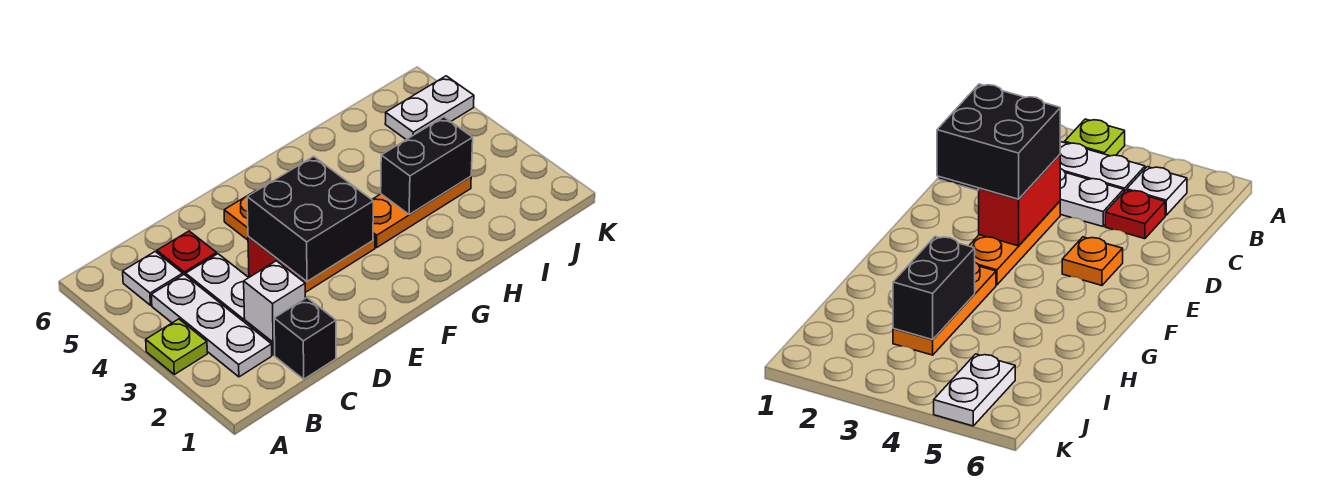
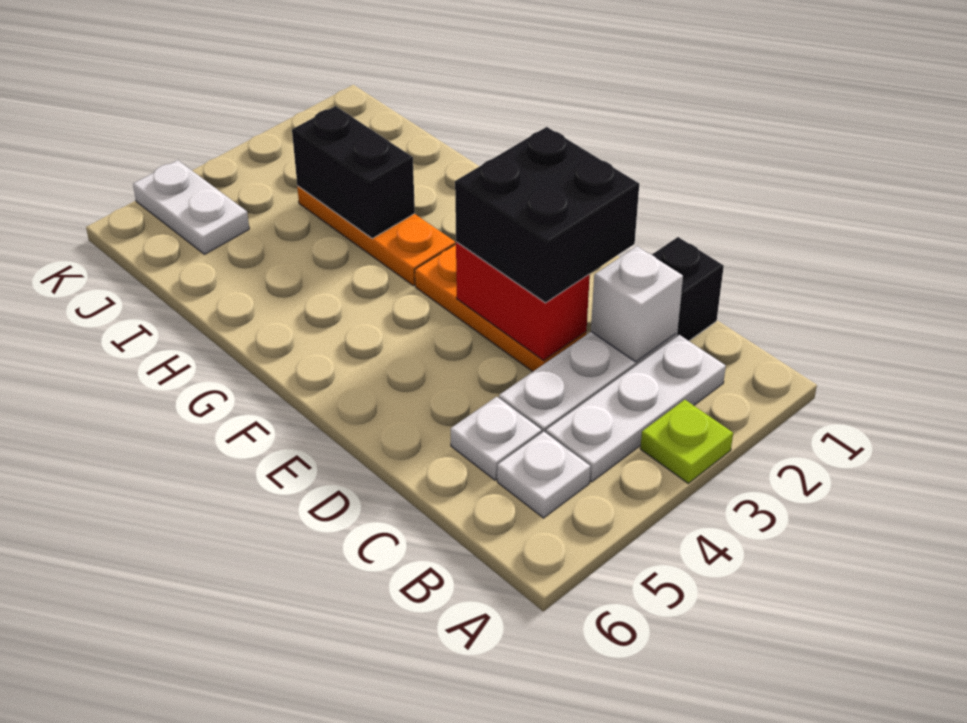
red 1x1 plate [157,231,217,275] -> white 1x1 plate [451,397,542,480]
orange 1x1 plate [224,191,255,240] -> none

